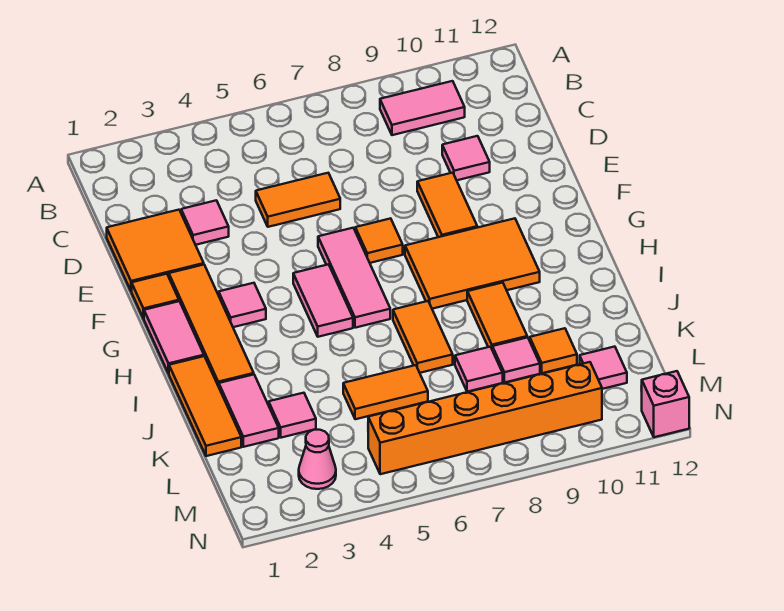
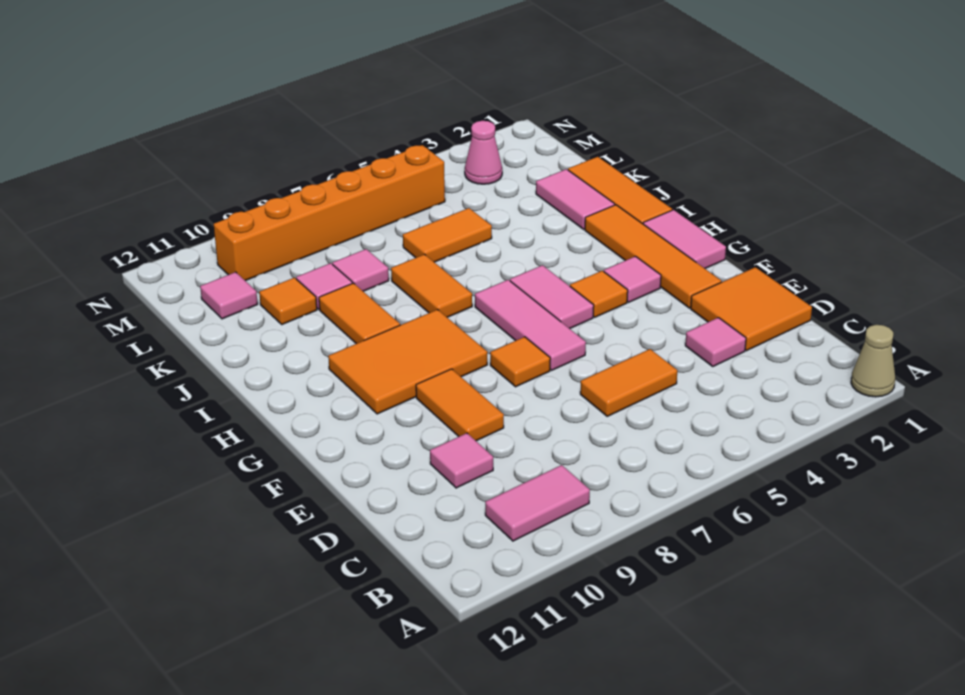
none -> tan 1x1 cone [851,325,895,397]
orange 1x1 tile [132,274,179,319] -> orange 1x1 tile moved to [570,271,628,317]
pink 1x1 tile [269,393,316,438] -> none
pink 1x1 brick [642,371,689,437] -> none

